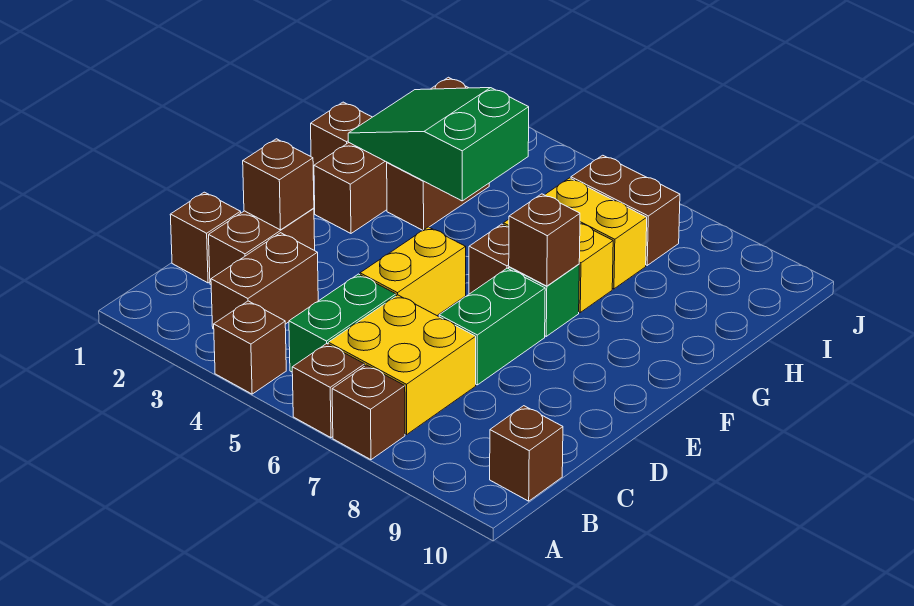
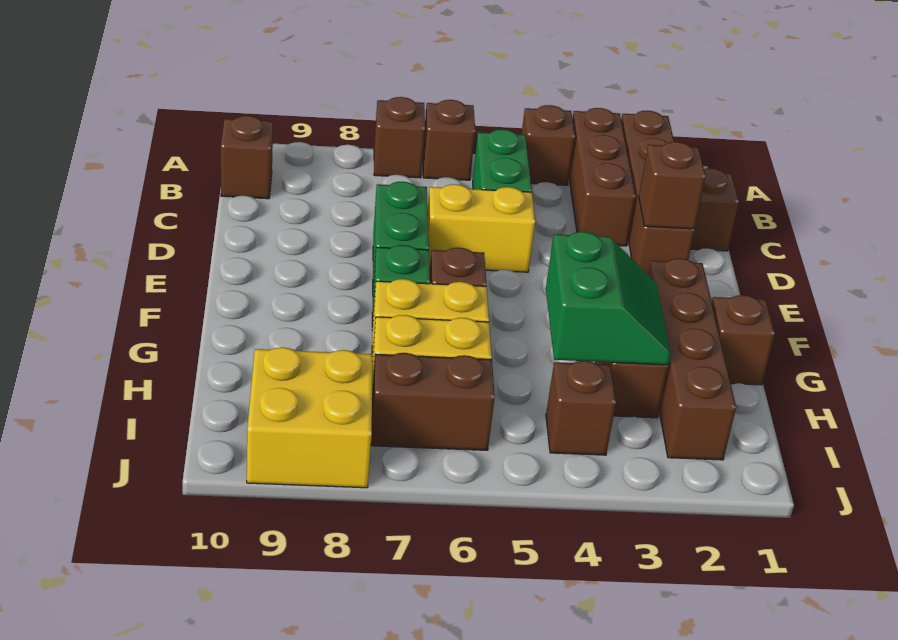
brown 1x2 brick [211,233,318,329] -> brown 1x3 brick [569,108,636,246]
yellow 2x2 brick [328,295,476,434] -> yellow 2x2 brick moved to [247,347,372,488]
brown 1x2 brick [209,208,315,284] -> brown 1x4 brick [621,111,695,275]
yellow 1x2 brick [360,227,466,315] -> yellow 1x2 brick turned to [428,184,535,272]
brown 1x1 brick [509,194,580,286] -> brown 1x1 brick moved to [546,361,616,455]
green 2x3 slope [348,88,529,201] -> green 2x2 slope [546,232,671,365]

